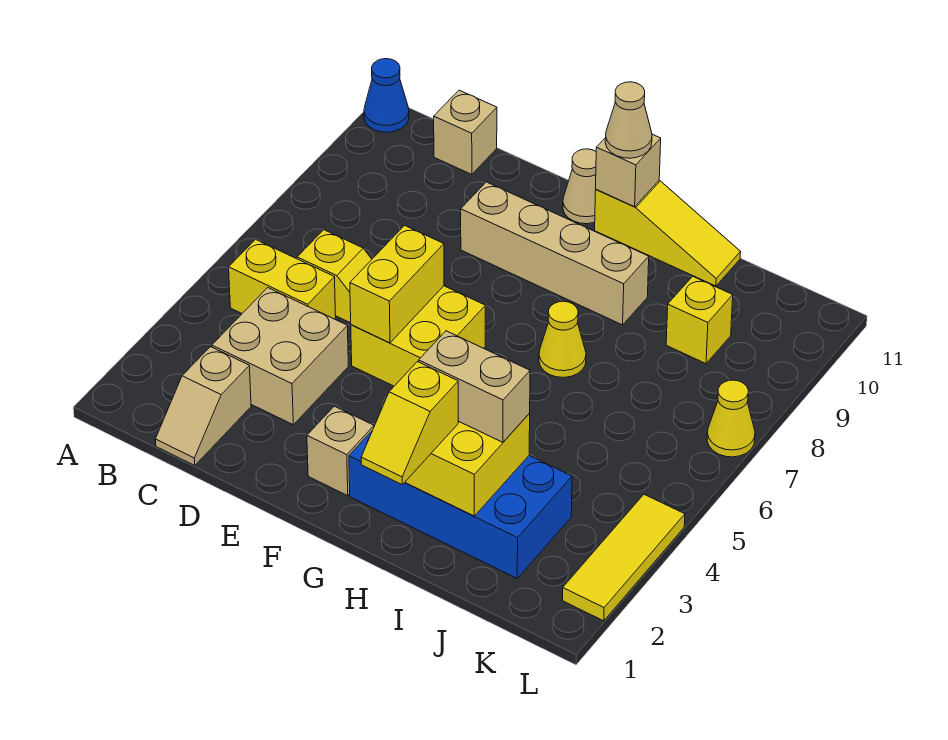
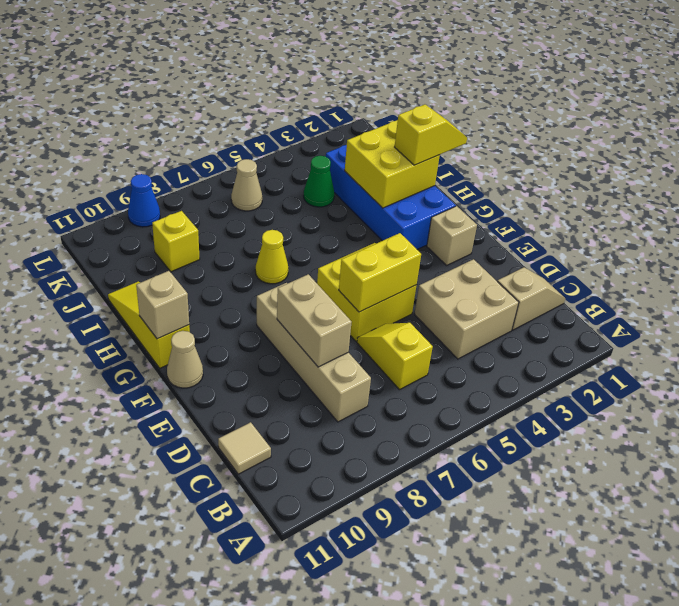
blue 1x1 cone [364,59,409,132] -> blue 1x1 cone moved to [128,174,160,227]
yellow 1x2 brick [229,239,336,319] -> none
tan 1x1 brick [434,90,497,175] -> tan 1x1 tile [218,422,271,474]
tan 1x4 brick [461,182,649,325] -> tan 1x4 brick moved to [257,283,371,422]
tan 1x1 cone [605,82,652,158] -> tan 1x1 cone moved to [231,159,262,211]
tan 1x2 brick [419,331,530,442] -> tan 1x2 brick moved to [277,274,352,367]
none -> green 1x1 cone [304,156,334,207]
yellow 1x3 tile [562,495,685,621] -> none
yellow 1x1 cone [707,380,755,457] -> none

